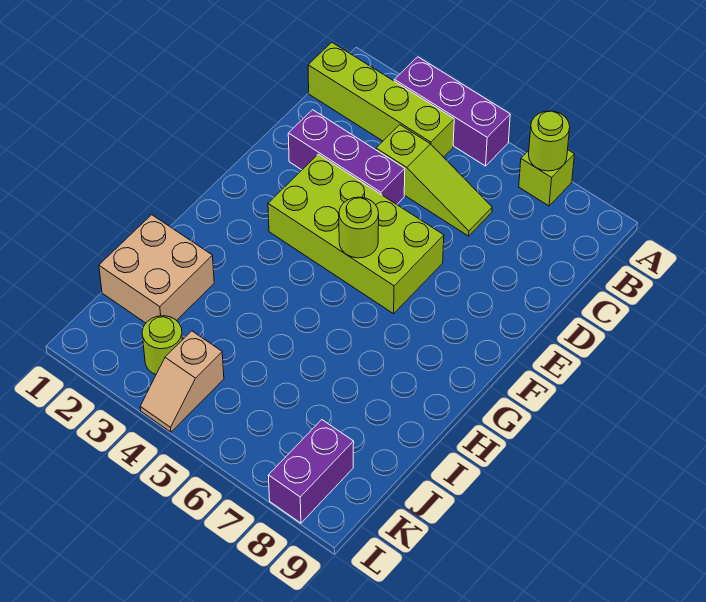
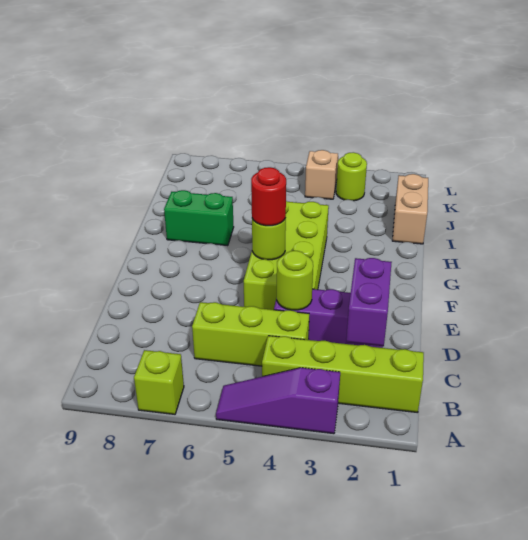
purple 1x3 brick [394,57,510,166] -> purple 1x3 slope [216,368,340,434]
lime 1x1 round brick [529,111,570,171] -> lime 1x1 round brick moved to [277,251,313,310]
lime 1x3 slope [376,125,492,236] -> lime 1x3 brick [192,302,309,366]
lime 2x4 brick [268,154,444,314] -> lime 2x4 brick turned to [244,201,329,310]
none -> red 1x1 round brick [251,167,286,226]
none -> green 1x2 brick [164,190,234,246]
tan 2x2 brick [99,215,214,323] -> tan 1x2 brick [392,174,428,244]
purple 1x2 brick [268,420,354,523] -> purple 1x2 brick moved to [346,258,392,346]

